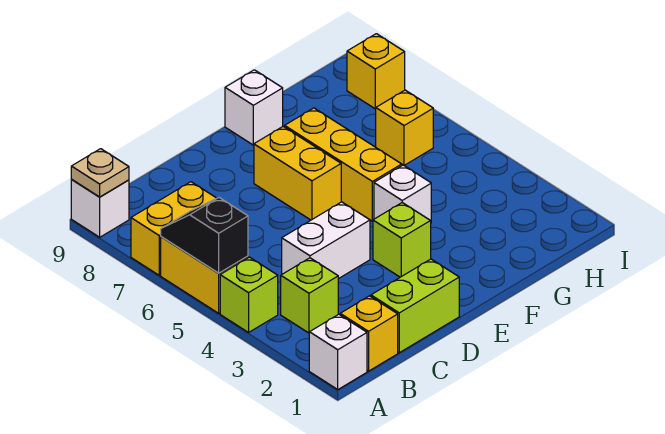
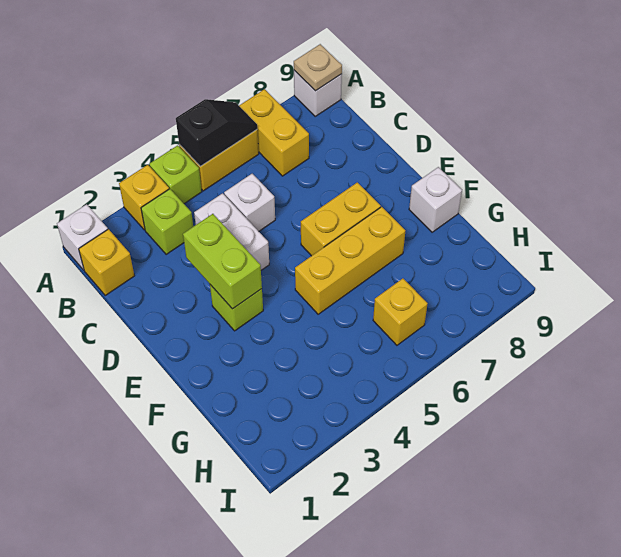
lime 1x2 brick [371,259,459,353] -> lime 1x2 brick moved to [183,214,262,309]
white 1x1 brick [374,165,431,221] -> white 1x1 brick moved to [224,174,275,231]
yellow 1x1 brick [347,34,405,109] -> yellow 1x1 brick moved to [119,165,169,230]

